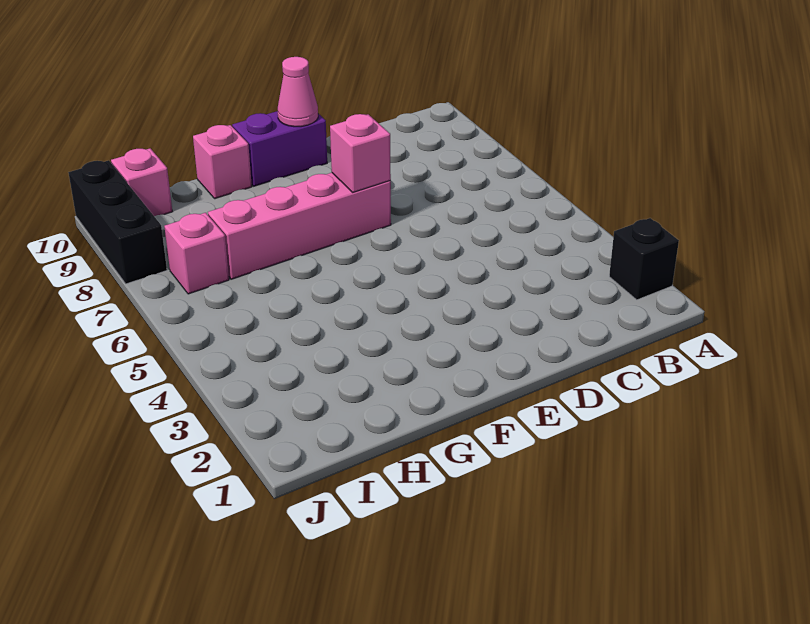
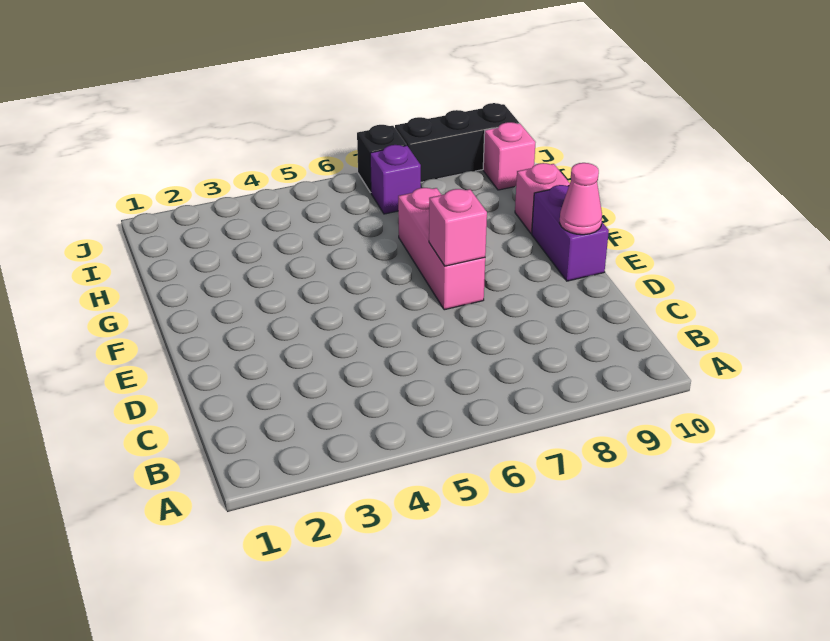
black 1x1 brick [609,218,679,300] -> black 1x1 brick moved to [357,125,406,193]
pink 1x4 brick [208,173,391,279] -> pink 1x3 brick [398,188,485,310]
pink 1x1 brick [164,213,229,294] -> purple 1x1 brick [370,145,421,214]

